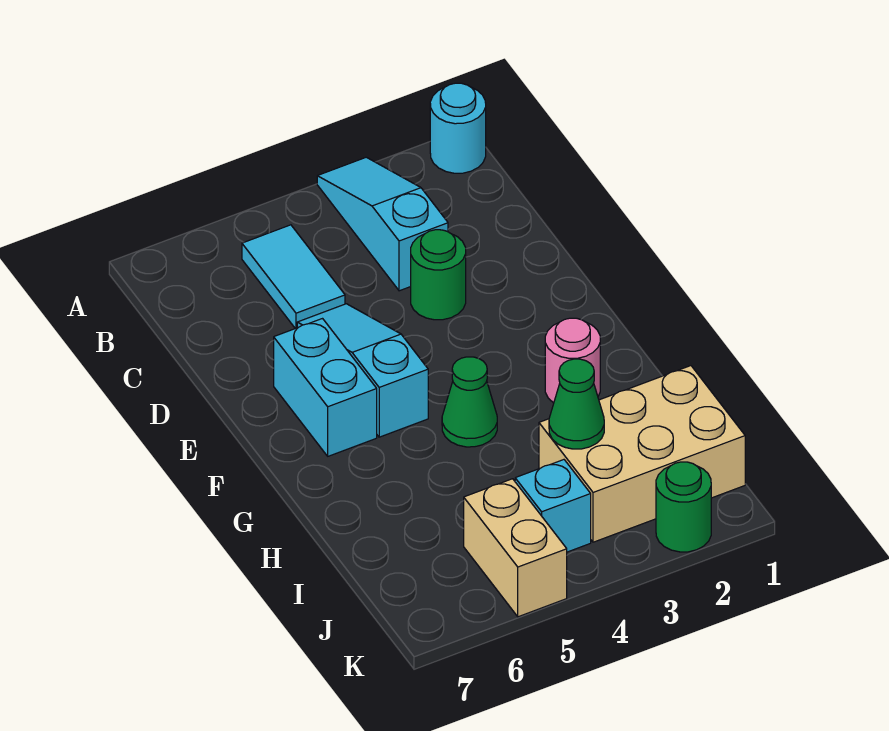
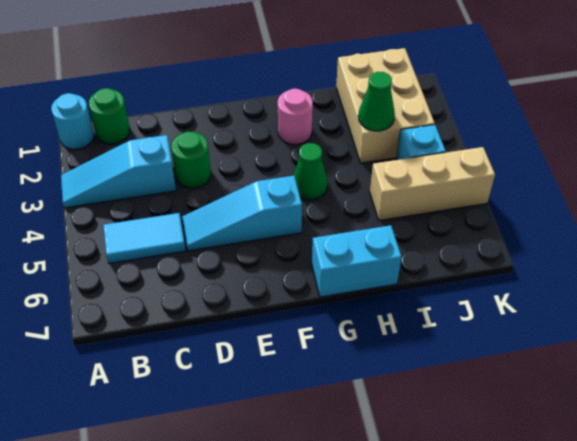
cyan 1x2 brick [274,319,377,456] -> cyan 1x2 brick moved to [312,225,401,297]
tan 1x2 brick [464,479,567,617] -> tan 1x3 brick [370,147,495,221]
green 1x1 round brick [656,462,711,552] -> green 1x1 round brick moved to [89,88,130,144]

